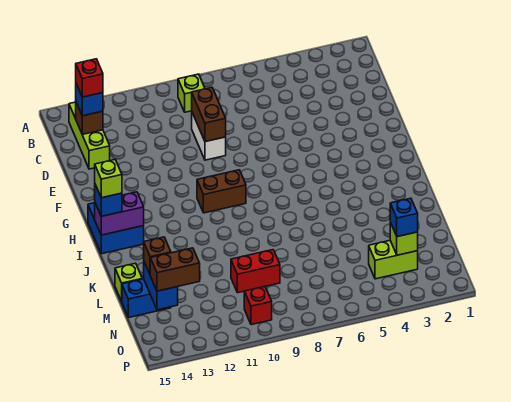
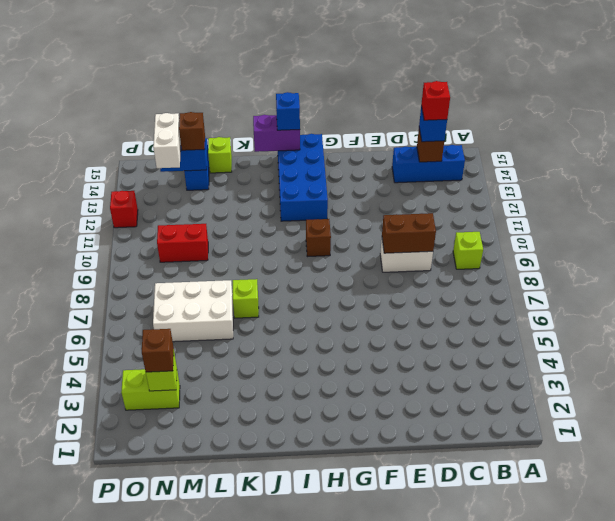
lime 1x3 brick [69,102,110,169] -> blue 1x3 brick [392,145,465,183]
brown 1x2 brick [197,170,246,213] -> brown 1x1 brick [306,219,331,257]
blue 2x2 brick [88,203,144,254] -> blue 2x4 brick [278,134,328,221]
purple 1x2 brick [95,192,144,235] -> purple 1x2 brick turned to [253,115,300,152]
lime 1x1 brick [95,160,122,198] -> lime 1x1 brick moved to [233,279,259,318]
none -> white 2x3 brick [153,280,233,342]
red 1x2 brick [231,250,280,293] -> red 1x2 brick turned to [157,224,208,262]
lime 1x2 brick [369,241,418,279] -> lime 1x2 brick turned to [121,369,180,410]
blue 1x1 brick [390,198,418,237] -> brown 1x1 brick [142,329,174,372]
brown 1x2 brick [150,248,200,291] -> white 1x2 brick [153,113,181,168]
red 1x1 brick [244,286,272,325] -> red 1x1 brick moved to [110,191,138,228]

